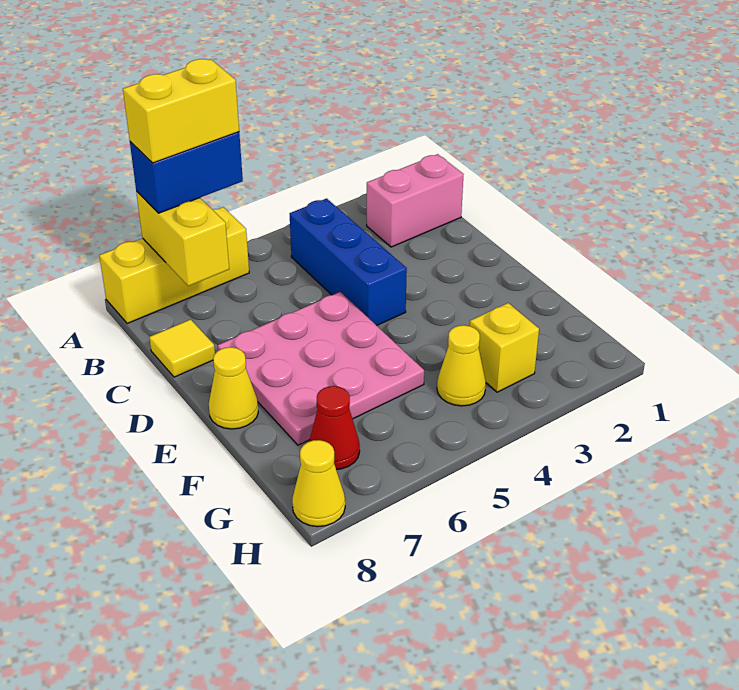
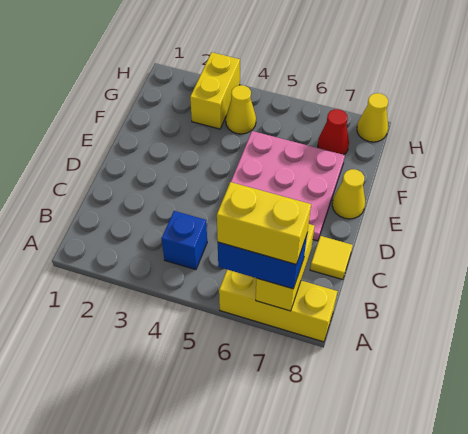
pink 1x2 brick [367,154,464,247] -> none
blue 1x3 brick [290,199,407,325] -> blue 1x1 brick [162,211,207,270]
yellow 1x1 brick [470,303,539,392] -> yellow 1x2 brick [190,52,240,129]

